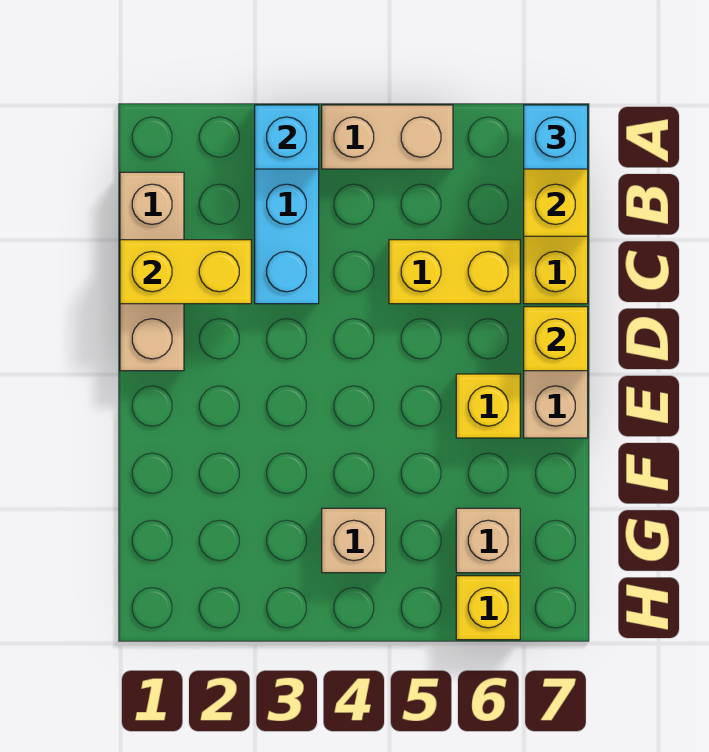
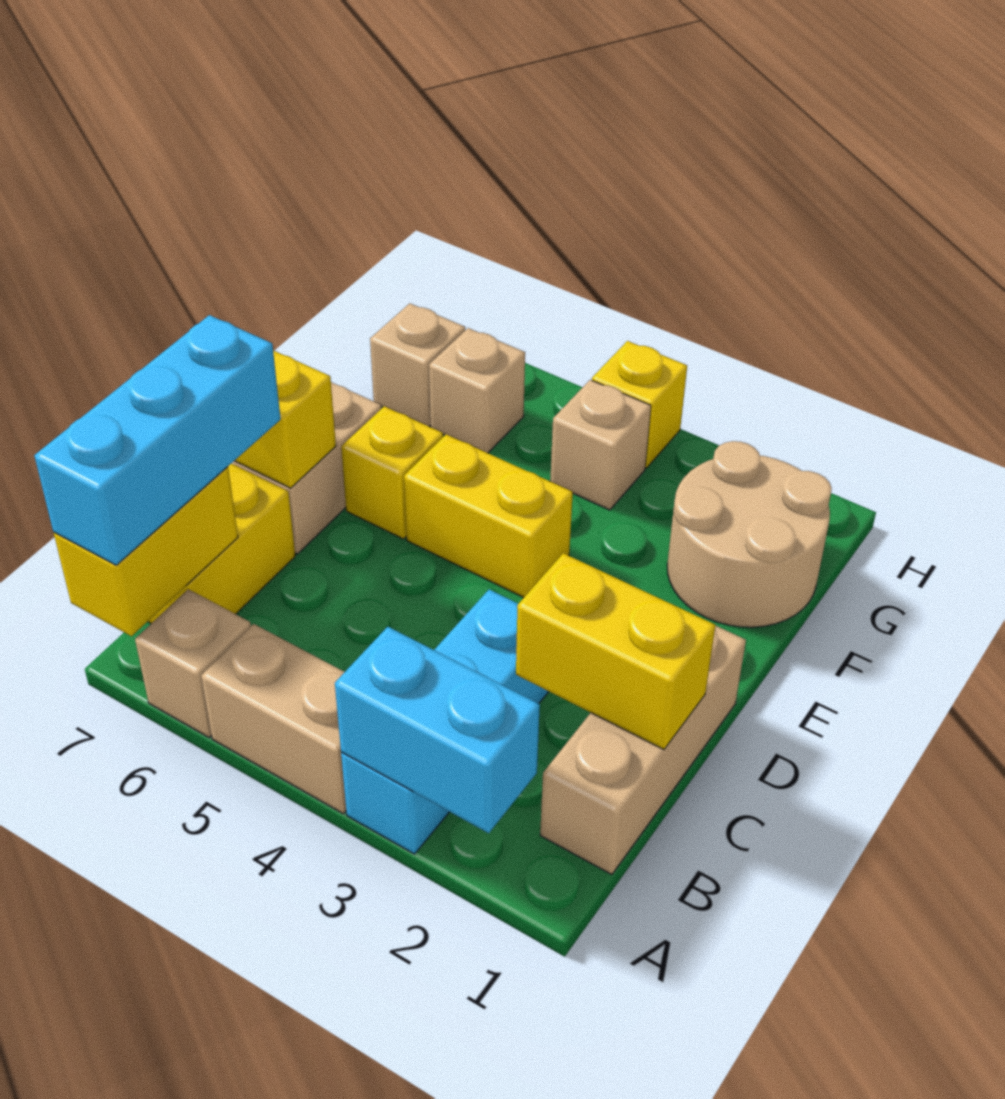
cyan 1x1 brick [255,105,319,169] -> cyan 1x2 brick [335,627,540,833]
none -> tan 1x1 brick [135,589,251,737]
cyan 1x1 brick [524,105,588,169] -> cyan 1x3 brick [34,315,281,565]
yellow 1x2 brick [389,240,520,304] -> yellow 1x2 brick moved to [404,434,573,598]
none -> tan 2x2 round brick [667,441,832,627]
none -> tan 1x1 brick [370,303,465,426]
yellow 1x1 brick [456,576,520,640] -> yellow 1x1 brick moved to [592,341,687,468]

